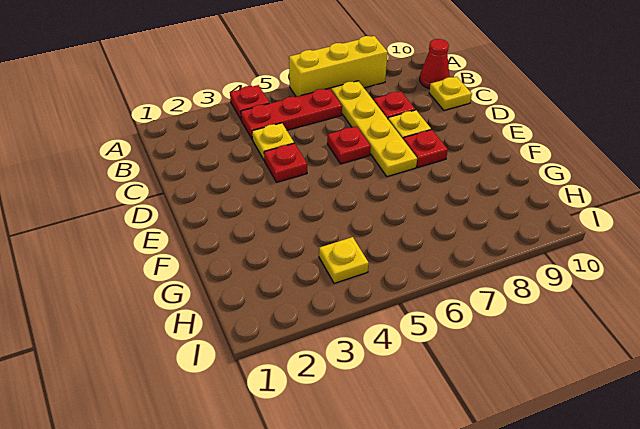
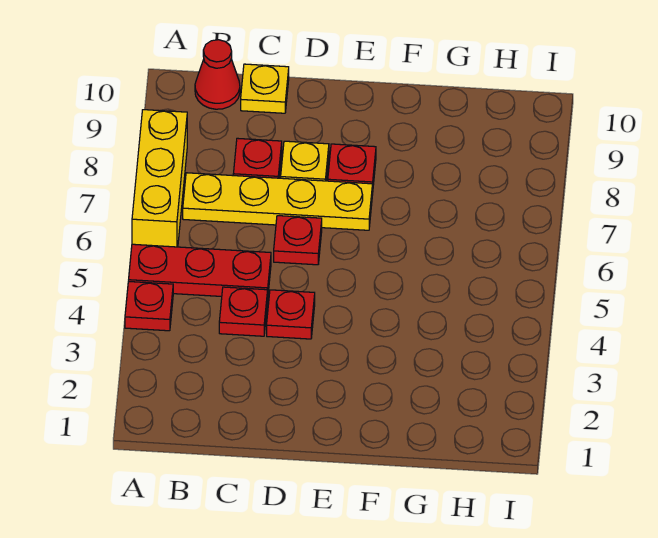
red 1x3 plate [241,88,342,140] -> red 1x3 plate turned to [129,244,271,296]
yellow 1x1 plate [252,123,294,160] -> red 1x1 plate [219,287,268,336]
yellow 1x1 plate [319,237,369,283] -> none

